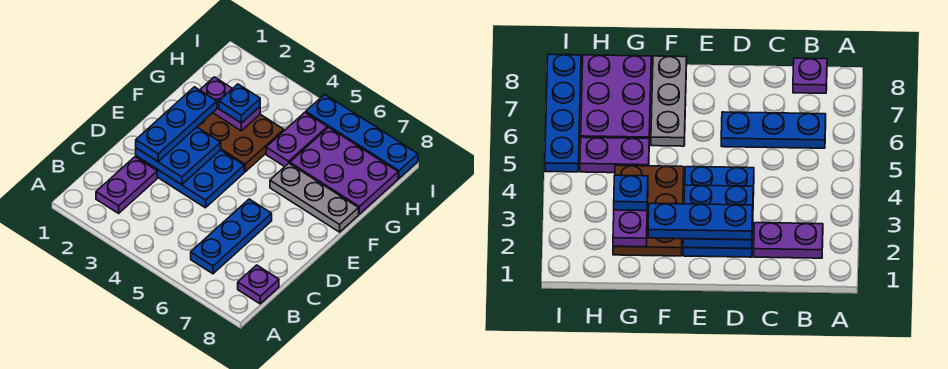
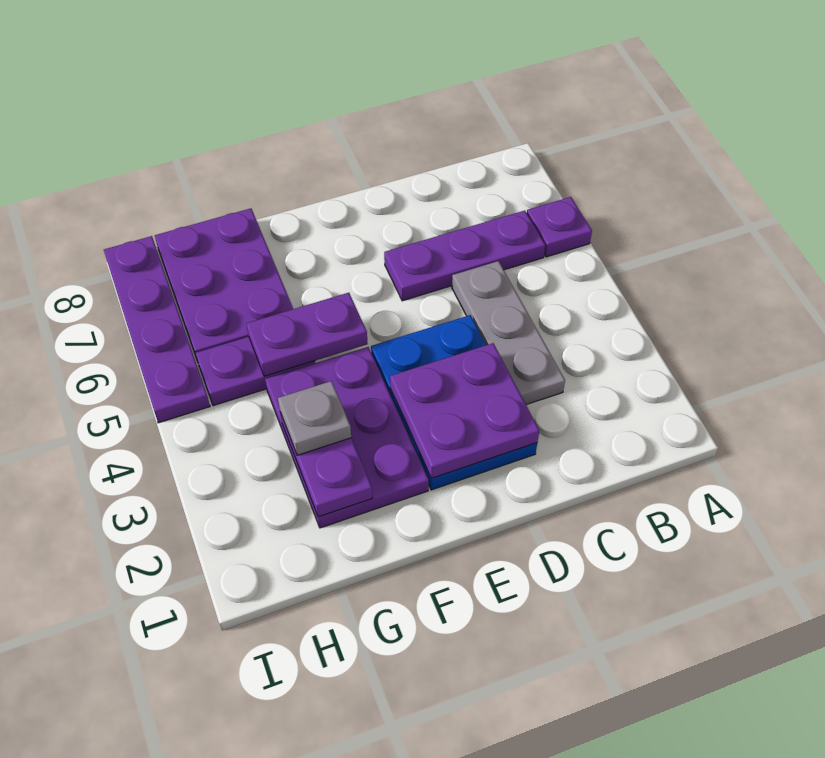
purple 1x2 plate [96,157,157,213] -> purple 1x2 plate moved to [246,293,368,376]
blue 1x3 plate [191,199,272,274] -> purple 1x3 plate [384,211,545,301]
purple 1x1 plate [238,265,279,304] -> purple 1x1 plate moved to [527,197,592,257]
blue 2x2 plate [136,127,221,185] -> purple 2x2 plate [390,343,539,478]
blue 1x3 plate [136,87,217,161] -> none
brown 2x3 plate [197,113,284,172] -> purple 2x3 plate [265,347,429,528]
grey 1x3 plate [270,163,359,232] -> grey 1x3 plate moved to [452,261,565,405]
blue 1x1 plate [219,84,260,123] -> grey 1x1 plate [278,381,351,455]
blue 1x4 plate [306,94,418,178] -> purple 1x4 plate [104,236,210,423]

